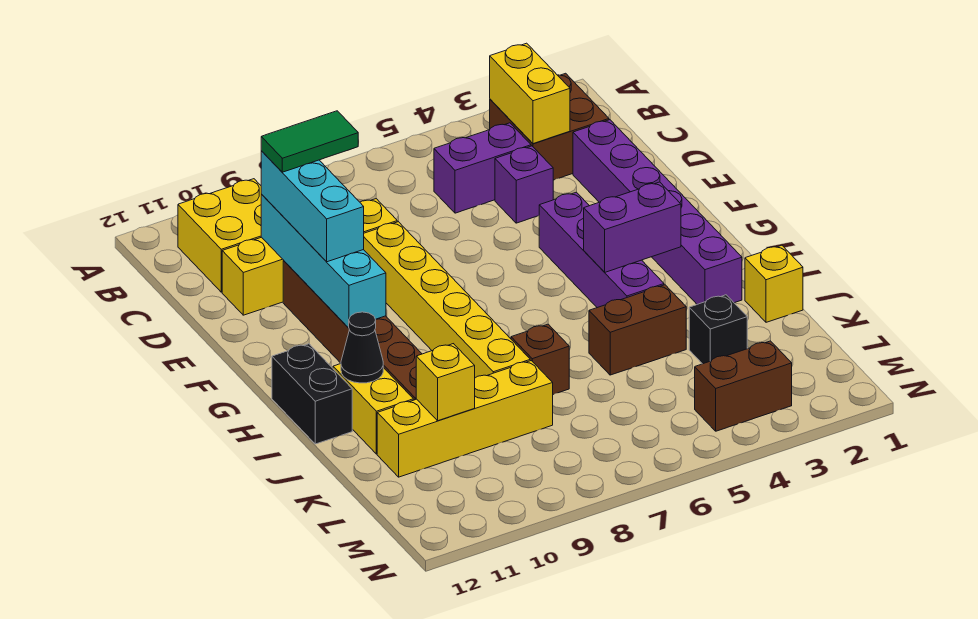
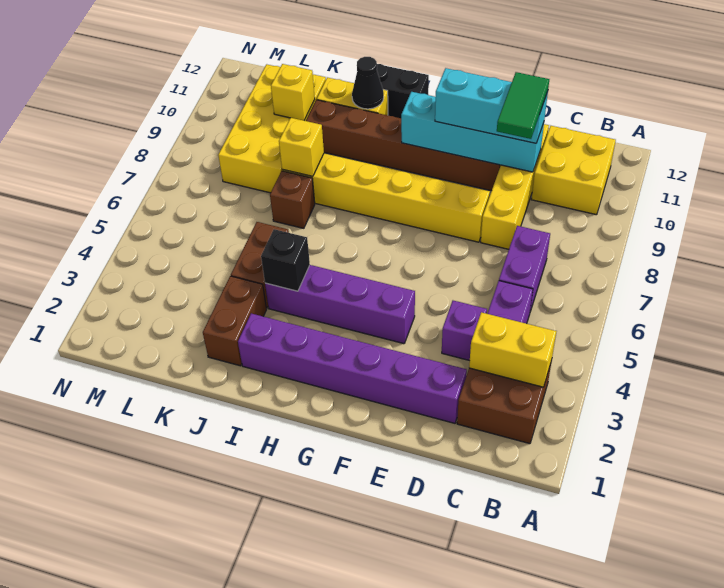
purple 1x2 brick [584,182,681,272] -> purple 1x2 brick moved to [499,226,550,311]
yellow 1x1 brick [745,245,803,322] -> yellow 1x1 brick moved to [279,118,324,176]
black 1x1 brick [689,295,747,364] -> black 1x1 brick moved to [261,229,310,291]
yellow 1x4 brick [377,361,553,477] -> yellow 2x4 brick [218,64,326,193]
brown 1x2 brick [695,341,792,431] -> brown 1x2 brick moved to [203,276,267,366]

